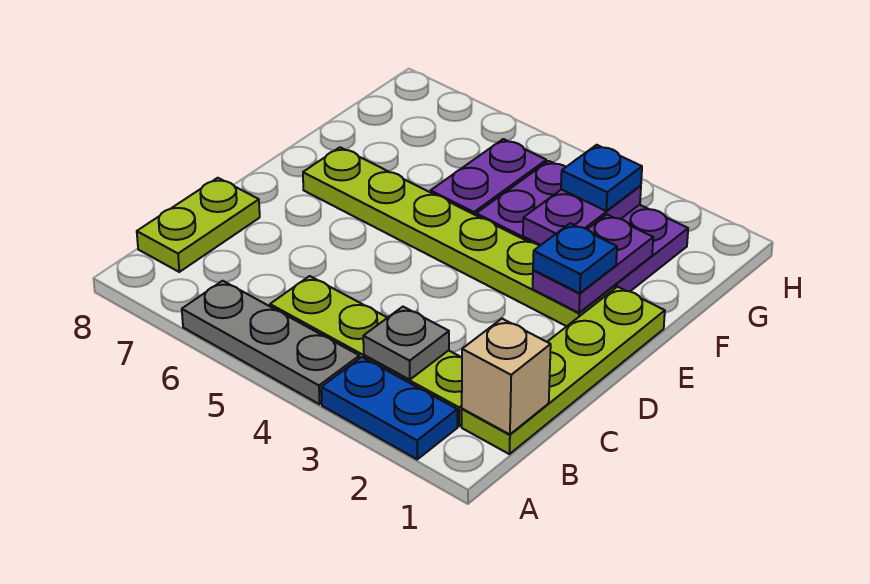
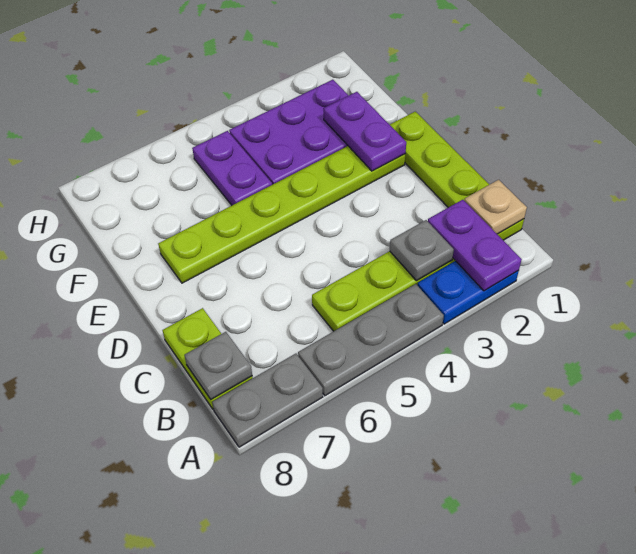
none -> grey 1x2 plate [212,354,323,447]
tan 1x1 brick [462,319,551,434] -> tan 1x1 plate [464,180,527,234]
none -> grey 1x1 plate [185,332,252,399]
blue 1x1 plate [533,223,617,293] -> none
purple 1x2 plate [523,186,641,245] -> purple 1x2 plate moved to [428,200,522,291]
blue 1x1 plate [561,145,642,211] -> none

